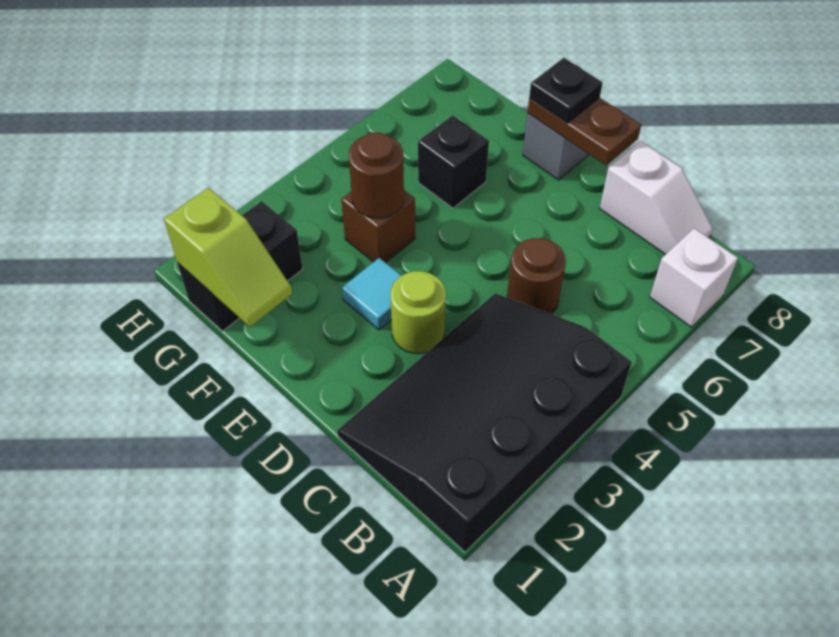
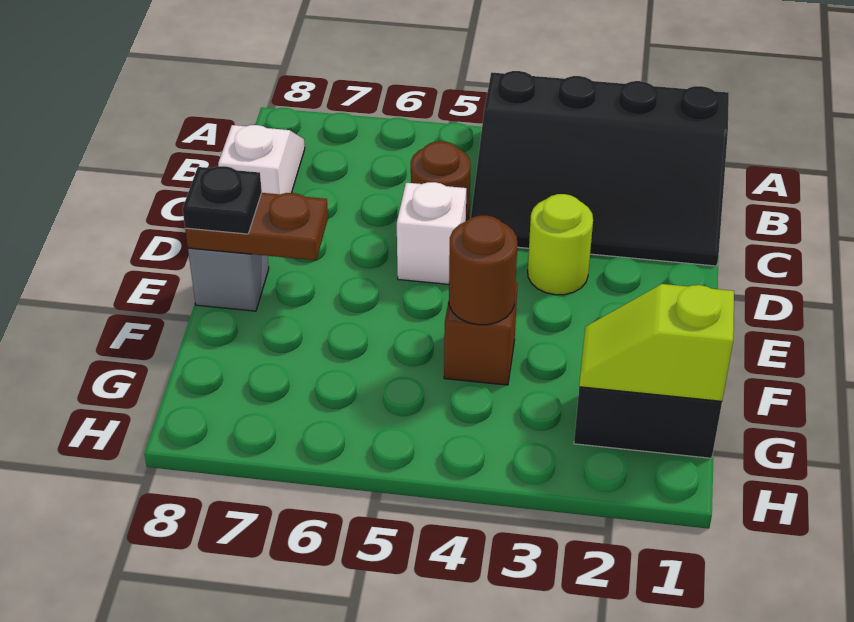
white 1x1 brick [650,228,738,327] -> white 1x1 brick moved to [397,182,466,284]
brown 1x2 plate [528,98,641,166] -> brown 1x2 plate turned to [185,193,328,260]
cyan 1x1 tile [342,258,401,330] -> none
lime 1x2 slope [164,188,292,327] -> lime 1x2 slope turned to [579,284,734,401]
black 1x1 brick [418,115,489,208] -> none

